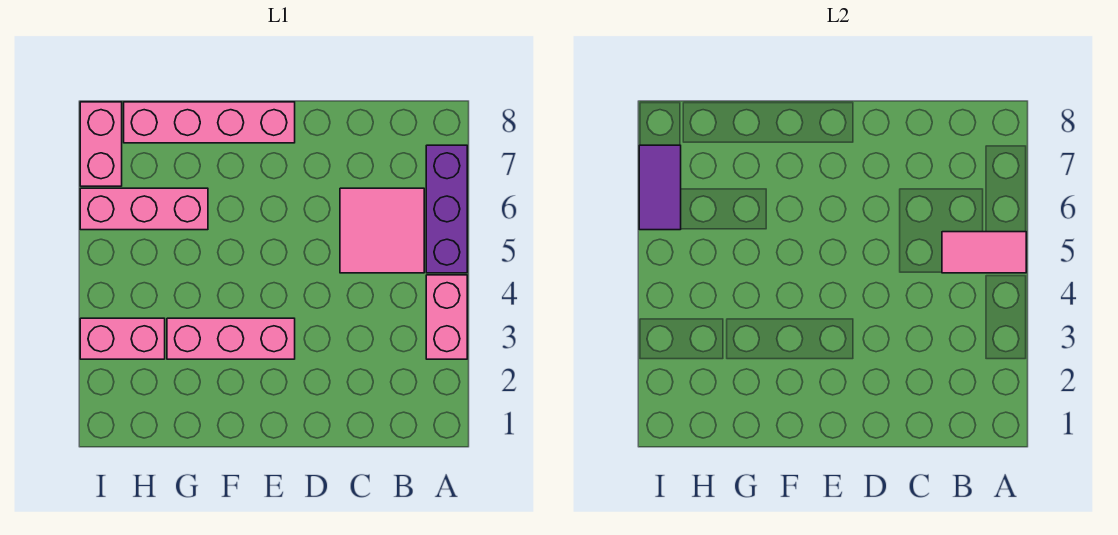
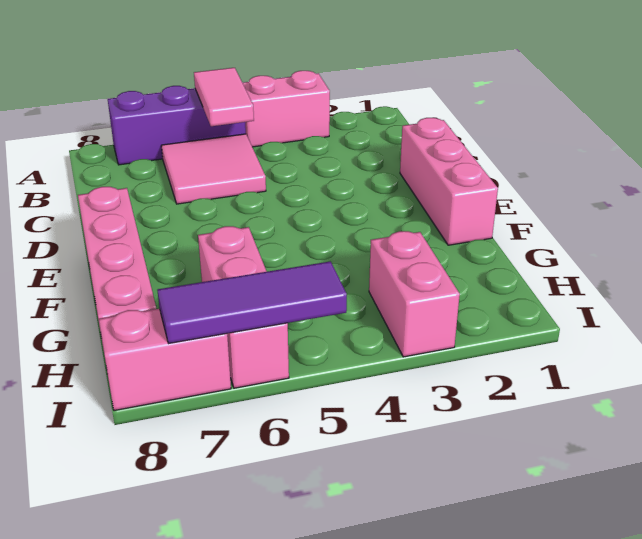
pink 1x3 brick [167,318,295,359] -> pink 1x3 brick moved to [400,118,498,245]
purple 1x2 tile [639,145,681,230] -> purple 1x3 tile [157,261,347,343]

